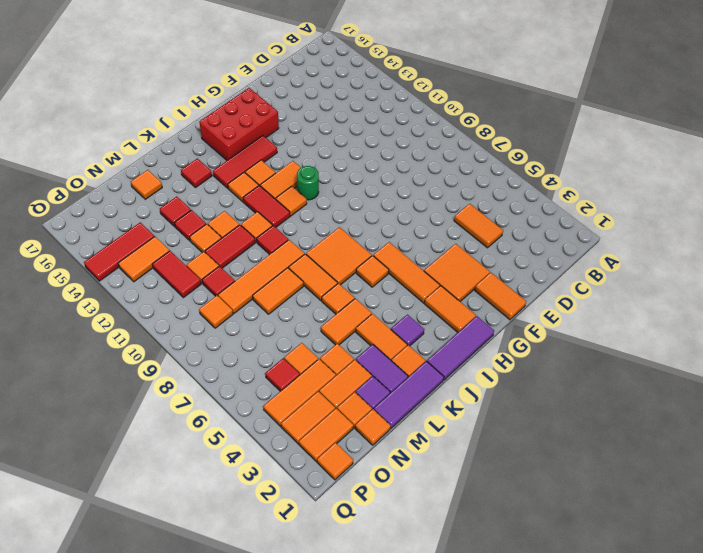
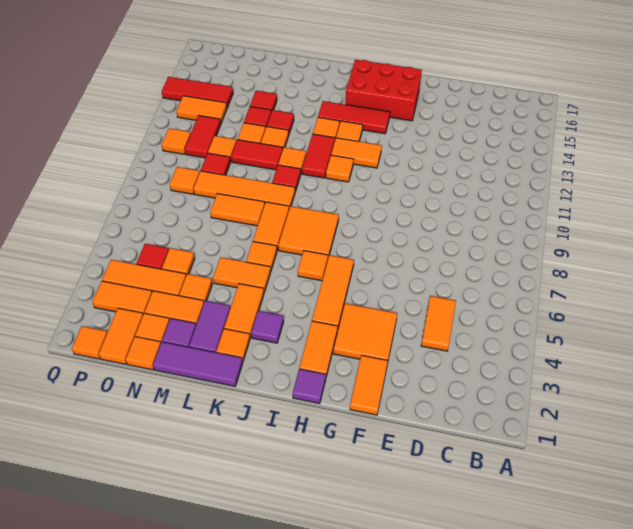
purple 1x3 tile [427,316,494,380] -> purple 1x1 tile [293,369,326,404]
green 1x1 round brick [297,166,319,200] -> none
red 1x1 tile [181,158,212,187] -> red 1x1 tile moved to [267,110,294,135]
orange 1x1 tile [131,170,162,199] -> orange 1x1 tile moved to [162,128,191,154]
orange 1x2 tile [299,408,354,462] -> orange 1x2 tile turned to [99,308,143,364]

